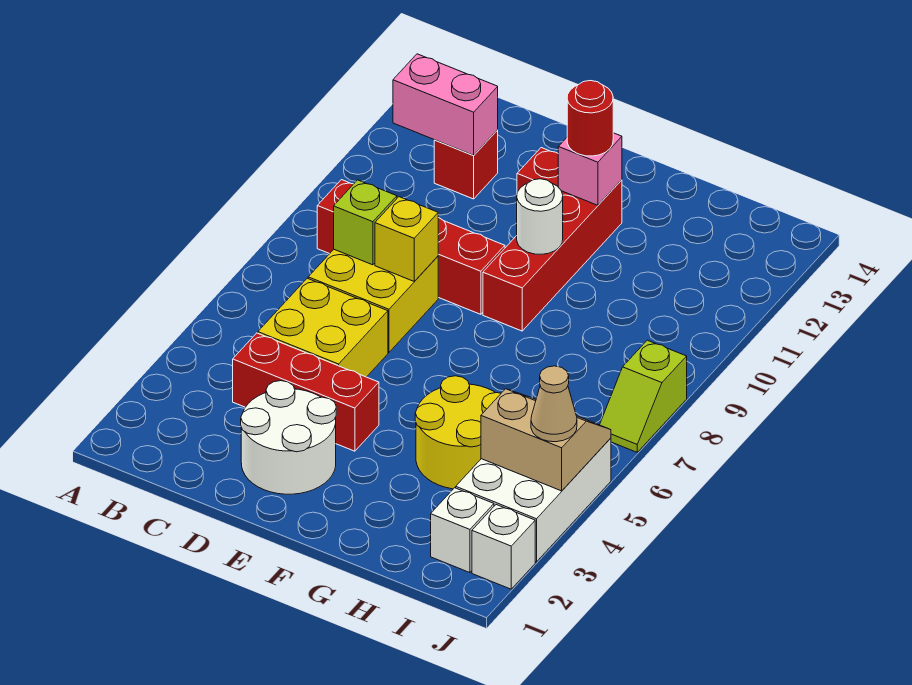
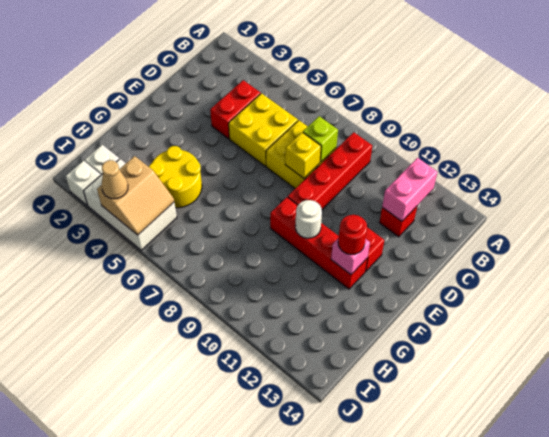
red 1x3 brick [233,333,379,451] -> red 1x2 brick [210,80,261,139]
white 2x2 round brick [241,381,336,494] -> none
lime 1x2 slope [600,340,687,452] -> none

